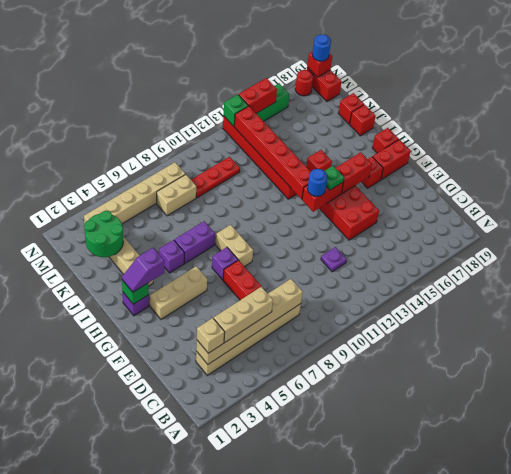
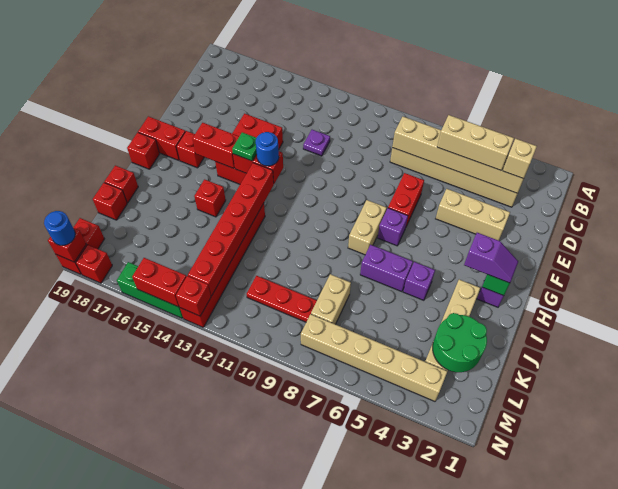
tan 1x3 brick [150,266,207,319] -> tan 1x3 brick moved to [436,189,510,241]
tan 1x2 brick [157,174,196,216] -> tan 1x2 brick turned to [311,274,351,324]
green 1x1 brick [223,95,248,126] -> red 1x1 brick [176,276,211,316]
red 1x1 round brick [295,70,314,96] -> red 1x1 brick [76,245,112,283]

